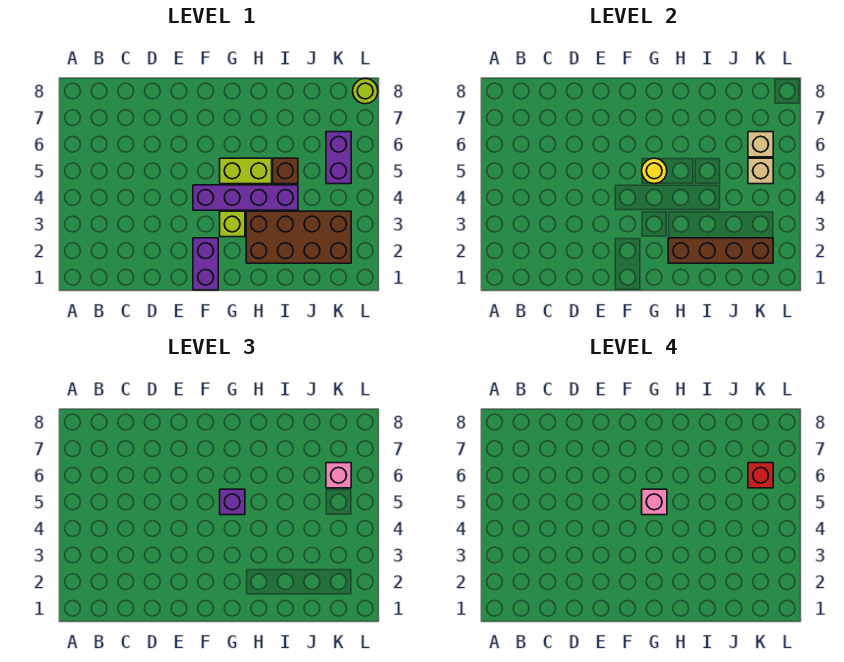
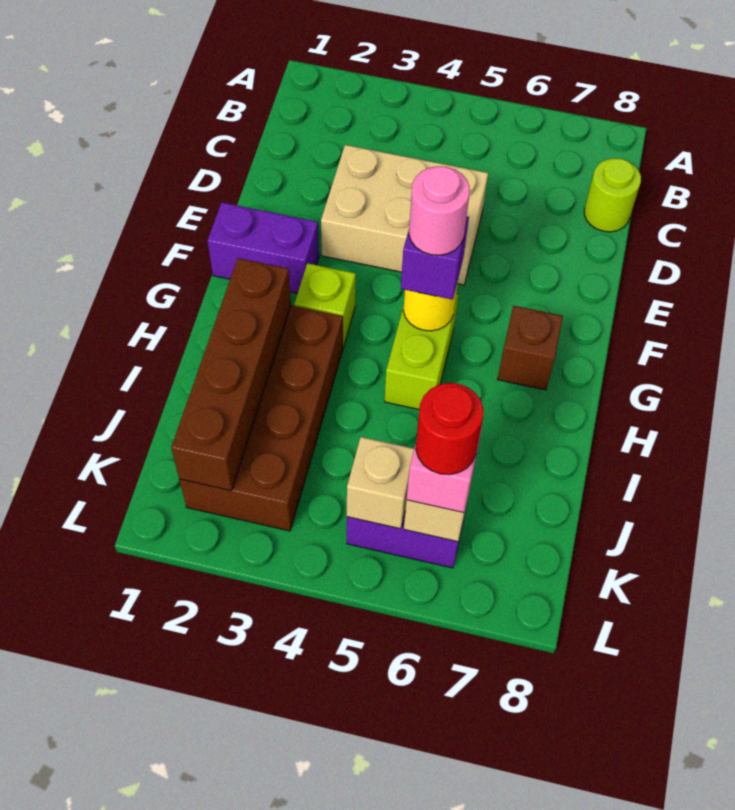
none -> tan 2x3 brick [321,145,488,285]
purple 1x4 brick [193,185,298,210] -> none
pink 1x1 brick [642,489,667,515] -> pink 1x1 round brick [409,166,470,255]
brown 1x1 brick [273,158,298,184] -> brown 1x1 brick moved to [497,306,563,390]
red 1x1 brick [748,463,773,488] -> red 1x1 round brick [416,383,483,475]
lime 1x1 round brick [353,79,378,104] -> lime 1x1 round brick moved to [584,158,641,232]

